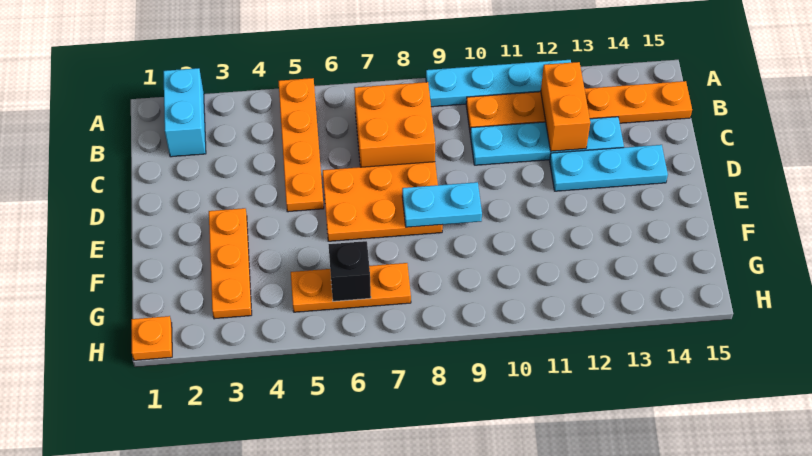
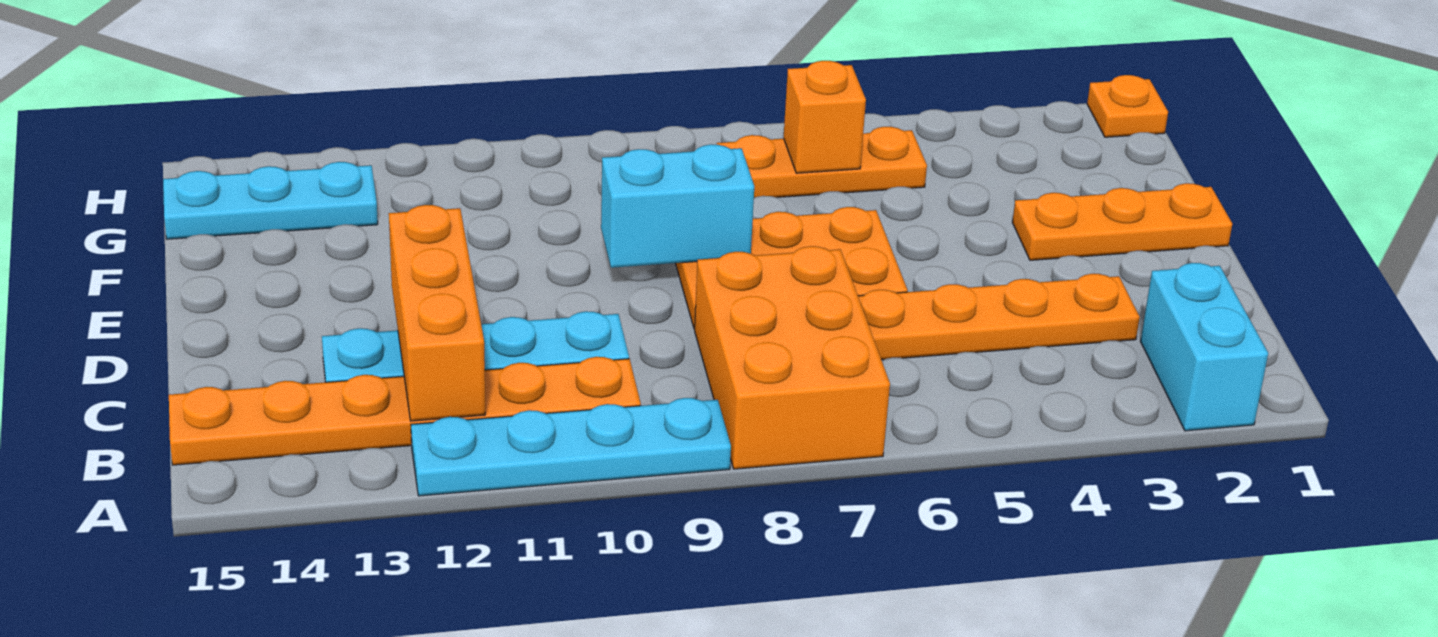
orange 1x4 plate [278,78,324,212] -> orange 1x4 plate turned to [858,274,1140,360]
orange 2x2 brick [354,82,435,167] -> orange 2x3 brick [695,246,890,469]
orange 1x2 brick [541,62,590,151] -> orange 1x3 brick [389,205,485,421]
cyan 1x3 plate [550,145,668,191] -> cyan 1x3 plate moved to [163,162,378,239]
orange 1x3 plate [209,208,252,319] -> orange 1x3 plate turned to [1012,183,1232,260]
cyan 1x2 plate [402,182,482,227] -> cyan 1x2 brick [601,144,754,268]
black 1x1 brick [328,241,371,301] -> orange 1x1 brick [783,61,866,173]

